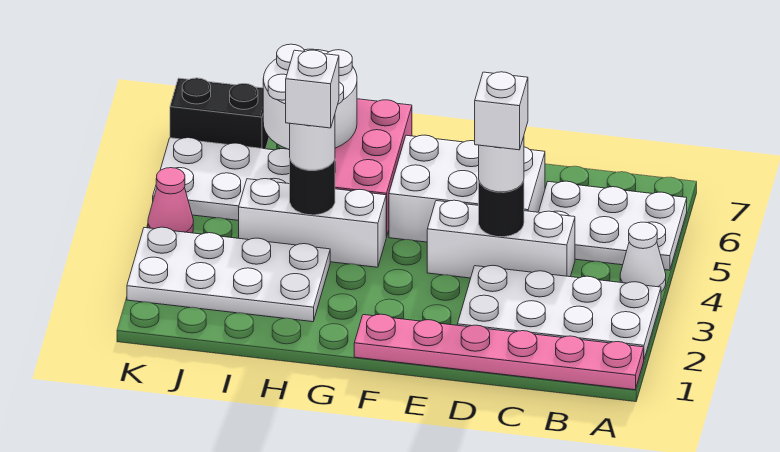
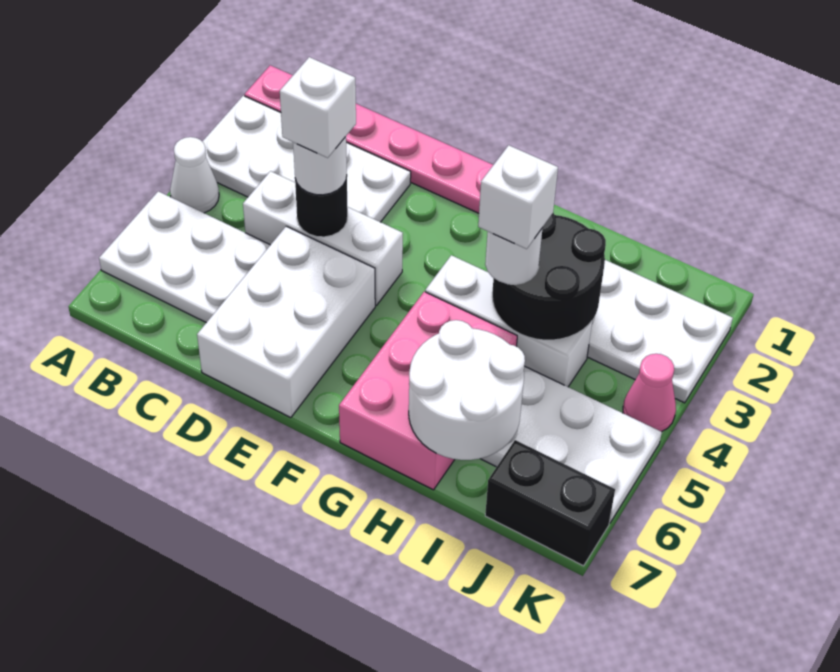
white 2x3 brick [389,135,545,242] -> white 2x3 brick turned to [197,226,375,418]
black 1x1 round brick [290,159,335,215] -> black 2x2 round brick [492,213,606,340]

